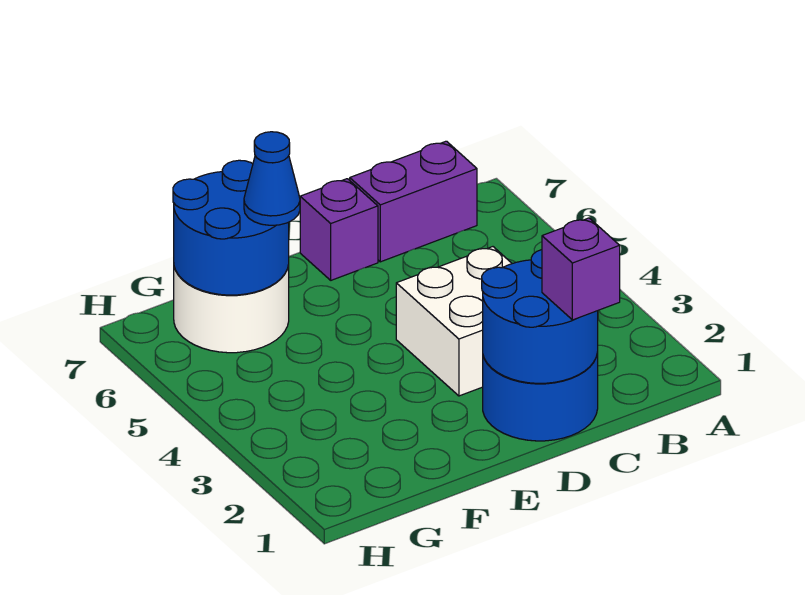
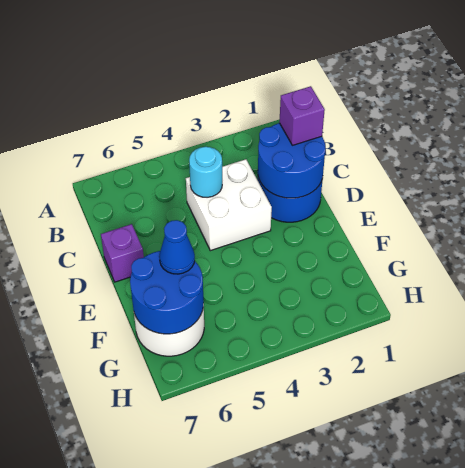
purple 1x2 brick [350,141,477,262] -> none
none -> cyan 1x1 round brick [189,147,222,197]

